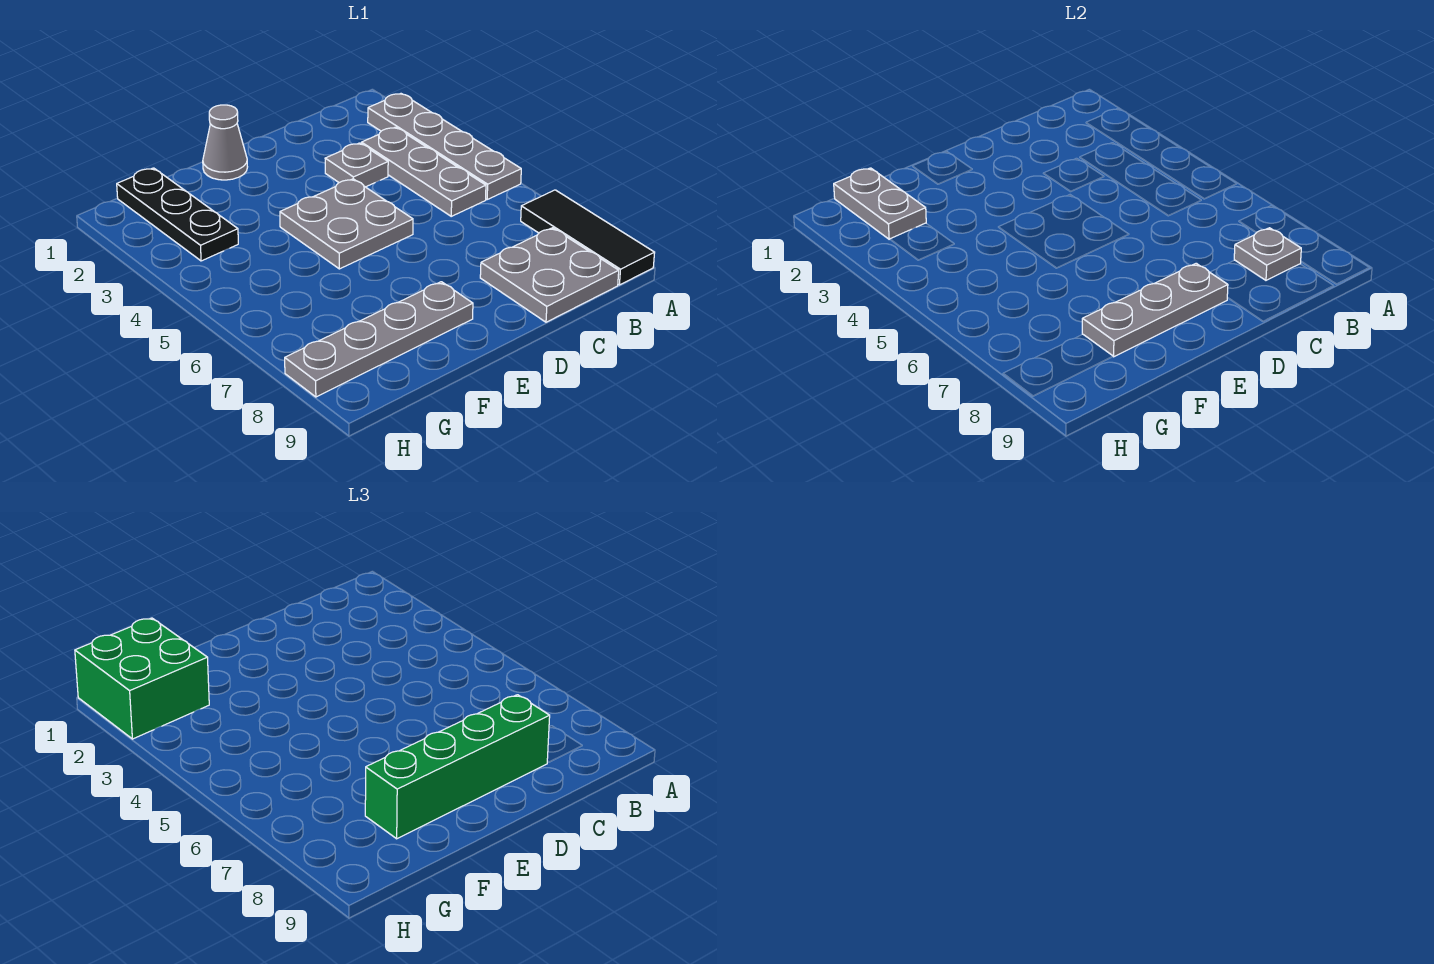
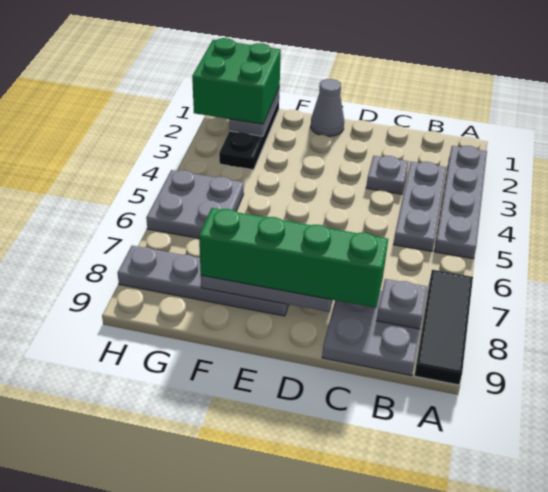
grey 2x2 plate [280,179,413,269] -> grey 2x2 plate moved to [146,170,244,238]

